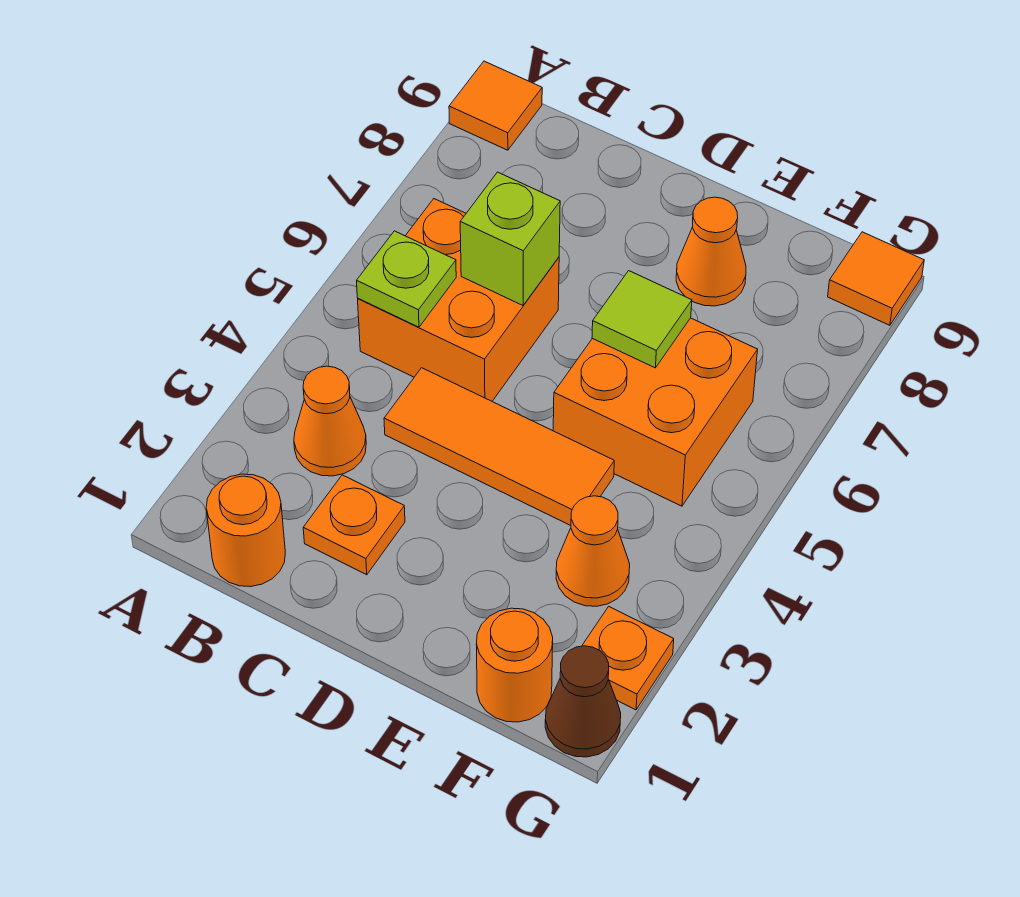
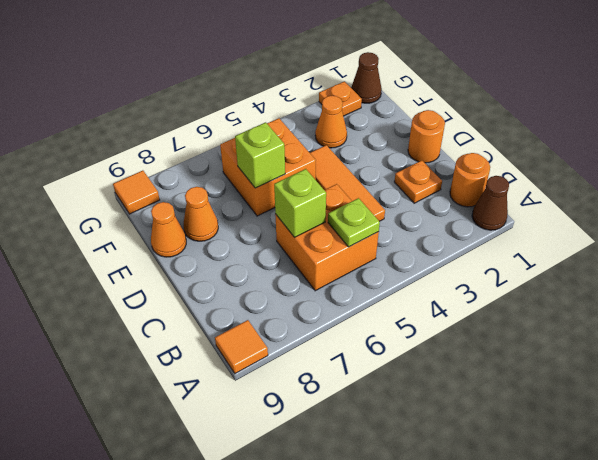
none -> brown 1x1 cone [472,176,509,230]
orange 1x1 cone [294,366,366,476] -> orange 1x1 cone moved to [151,202,186,257]
lime 1x1 tile [592,271,692,368] -> lime 1x1 brick [235,122,285,188]
orange 1x1 round brick [476,608,553,722] -> orange 1x1 round brick moved to [408,110,445,163]

